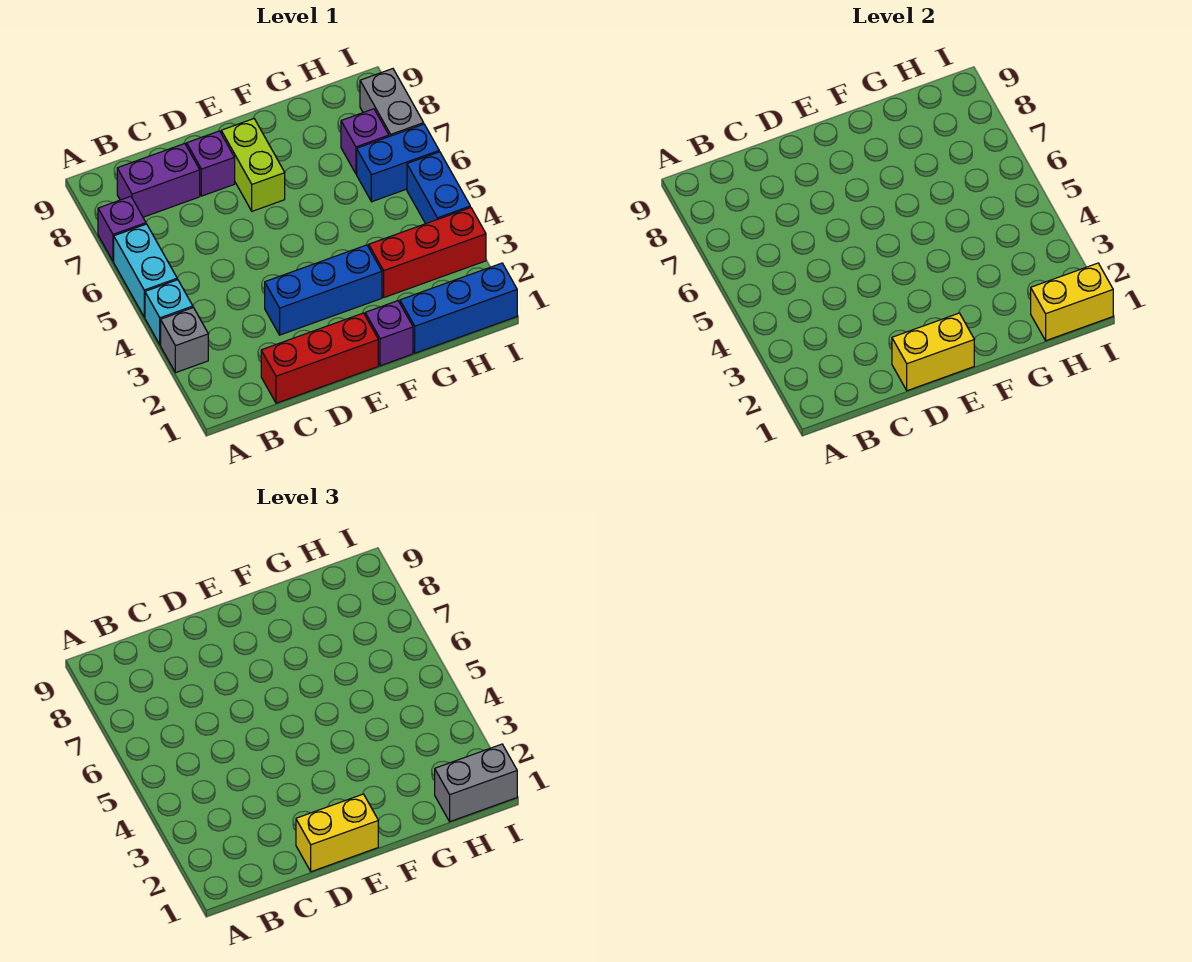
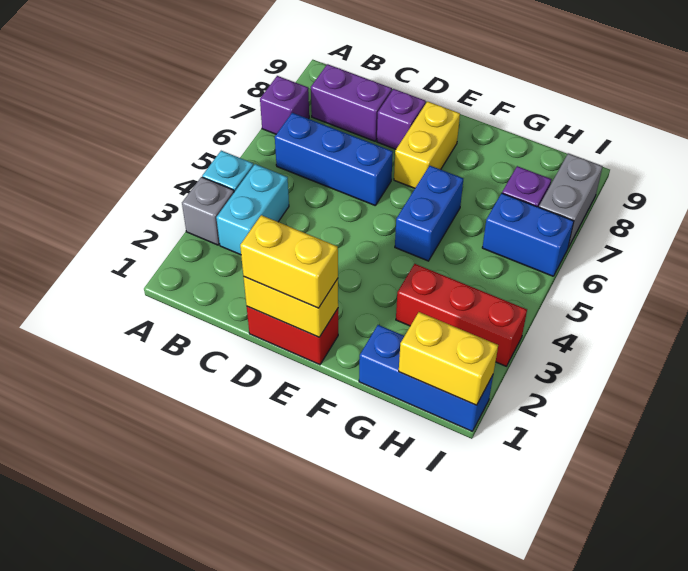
cyan 1x2 brick [114,224,177,317] -> cyan 1x2 brick moved to [216,164,289,255]
red 1x3 brick [261,313,378,403] -> red 1x2 brick [247,307,338,365]
blue 1x3 brick [265,245,382,335] -> blue 1x3 brick moved to [275,113,393,205]
lime 1x2 brick [221,119,285,211] -> yellow 1x2 brick [394,101,460,188]
purple 1x1 brick [365,301,413,366] -> none
grey 1x2 brick [435,744,517,822] -> none
blue 1x2 brick [407,152,470,224] -> blue 1x2 brick moved to [395,166,463,261]

